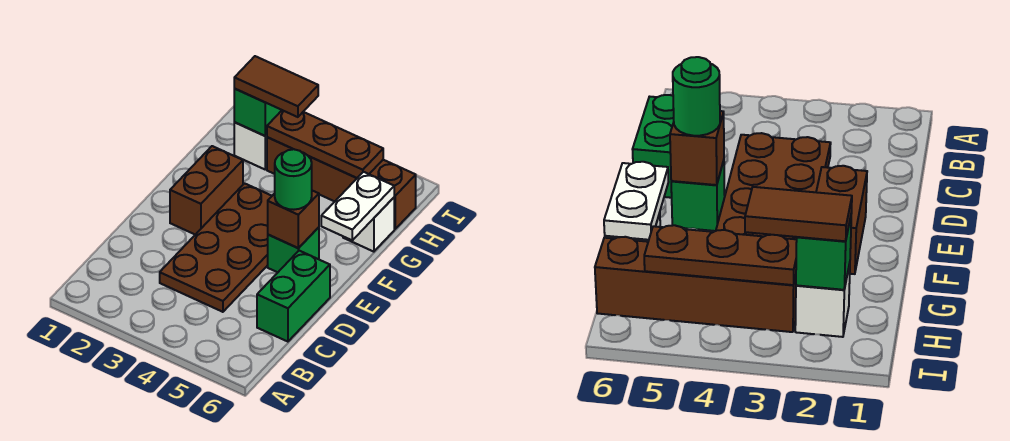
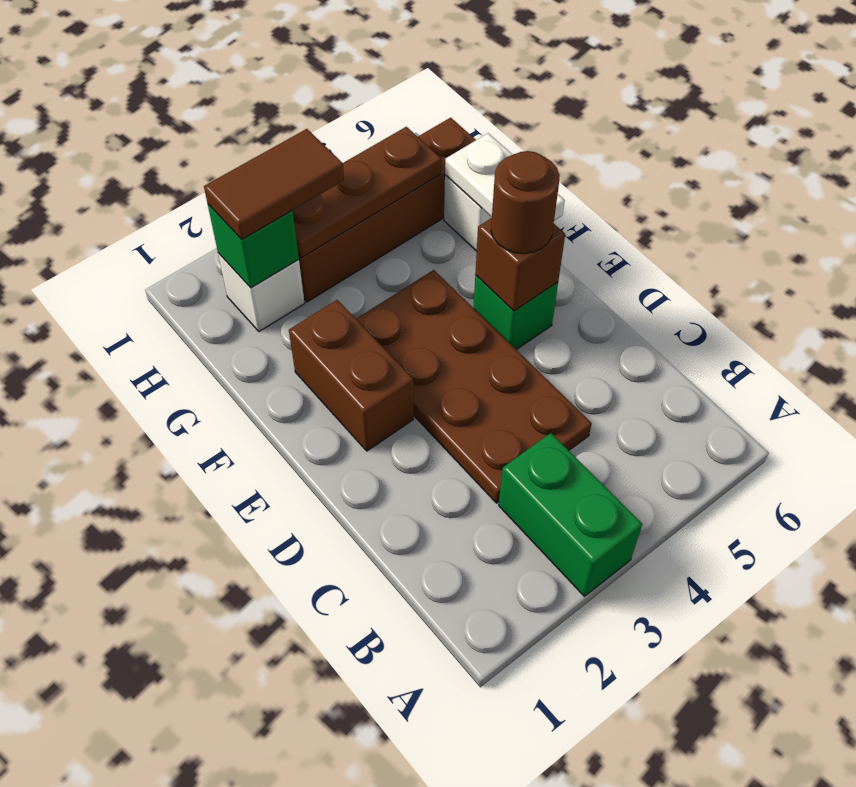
green 1x2 brick [257,251,330,342] -> green 1x2 brick moved to [499,433,642,596]
green 1x1 round brick [275,149,312,210] -> brown 1x1 round brick [491,151,560,254]

